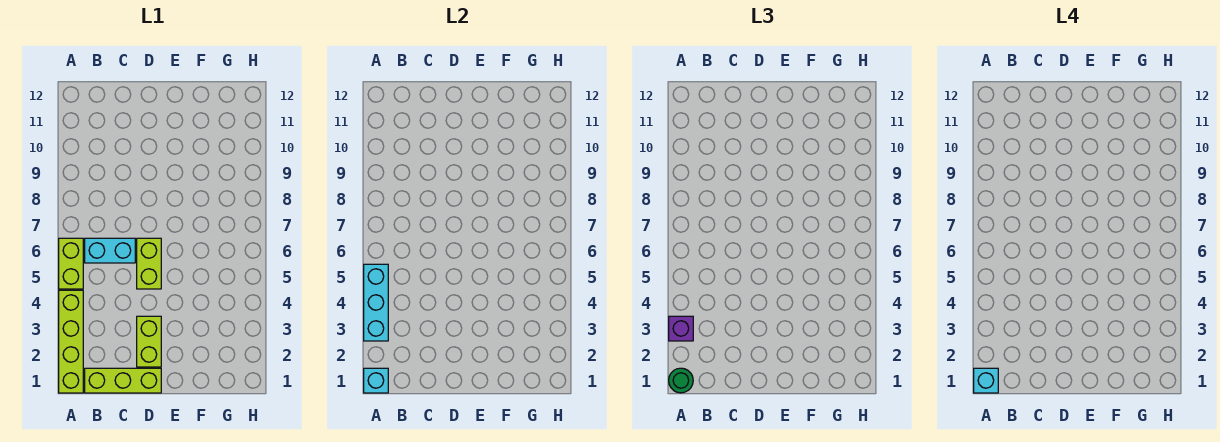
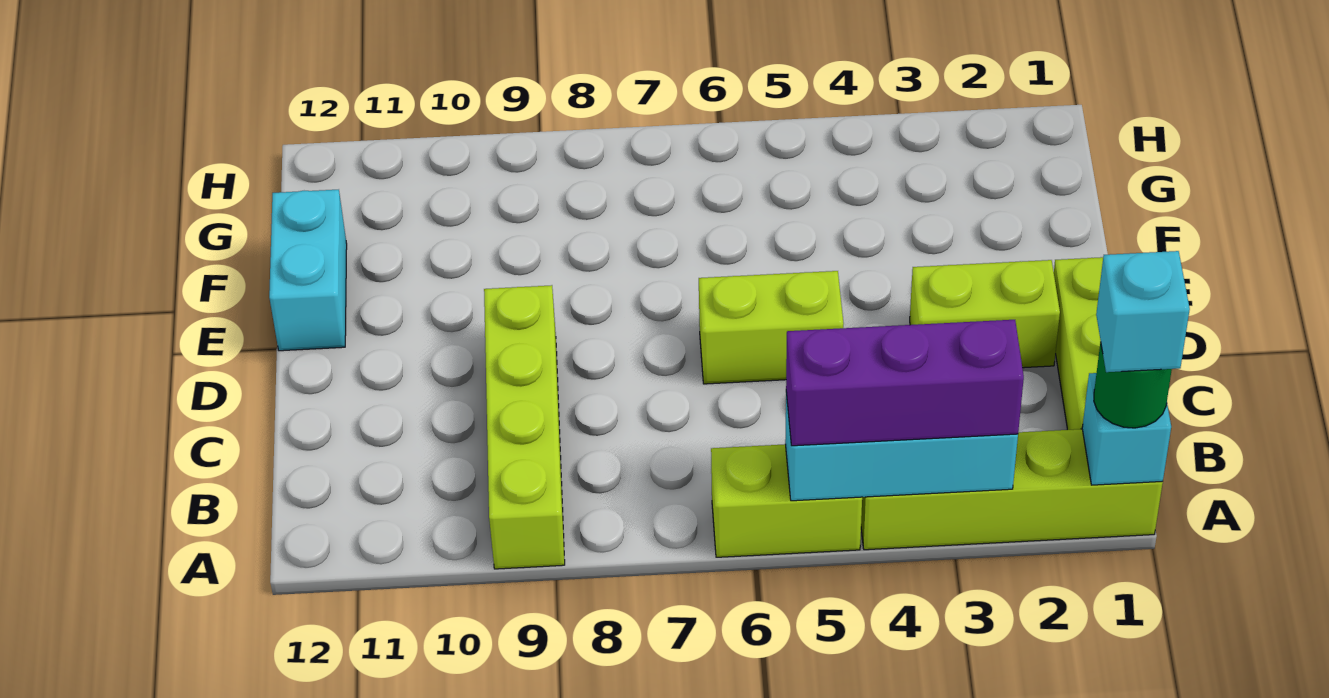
purple 1x1 brick [669,316,693,341] -> purple 1x3 brick [786,320,1024,446]
none -> lime 1x4 brick [484,285,565,569]
cyan 1x2 brick [85,238,135,263] -> cyan 1x2 brick moved to [269,190,347,351]

